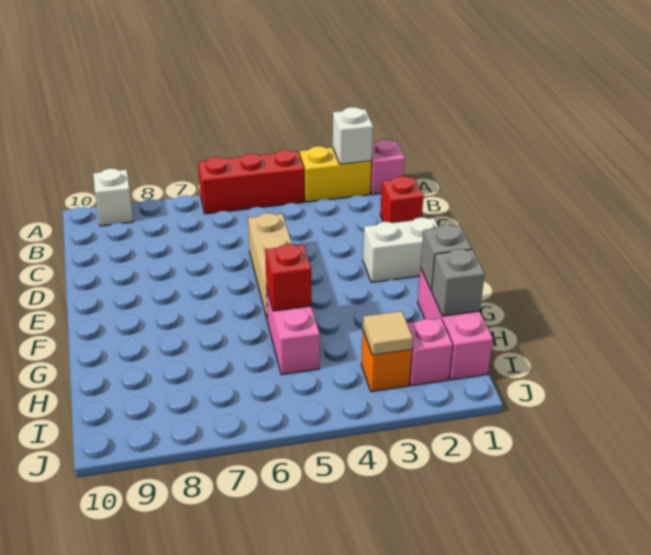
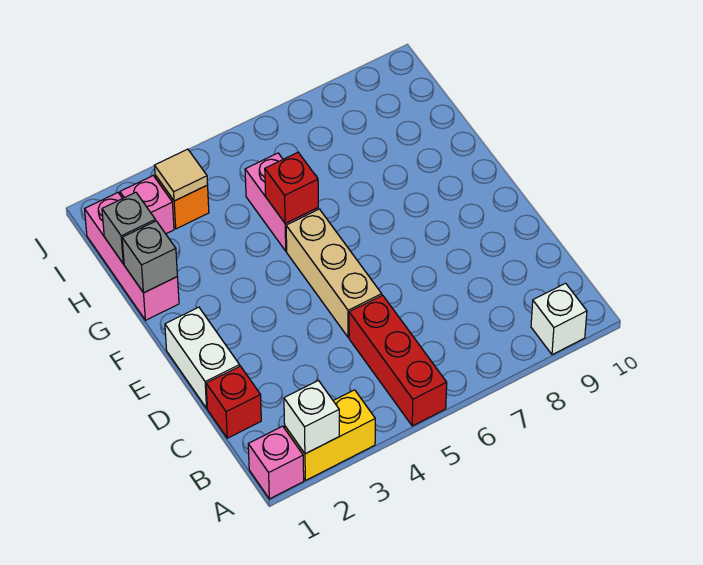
red 1x3 brick [198,150,304,214] -> red 1x3 brick turned to [349,295,447,426]
white 1x2 brick [363,217,438,282] -> white 1x2 brick turned to [165,307,240,408]

